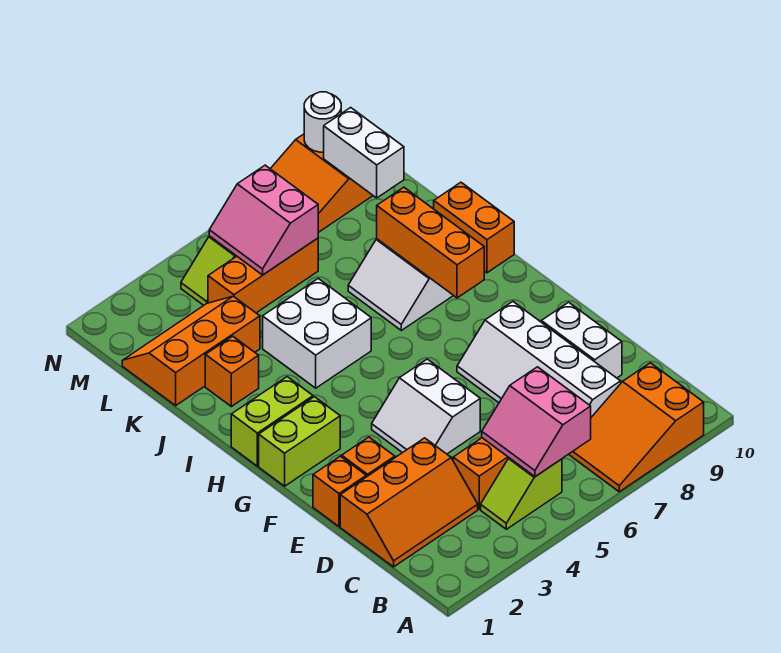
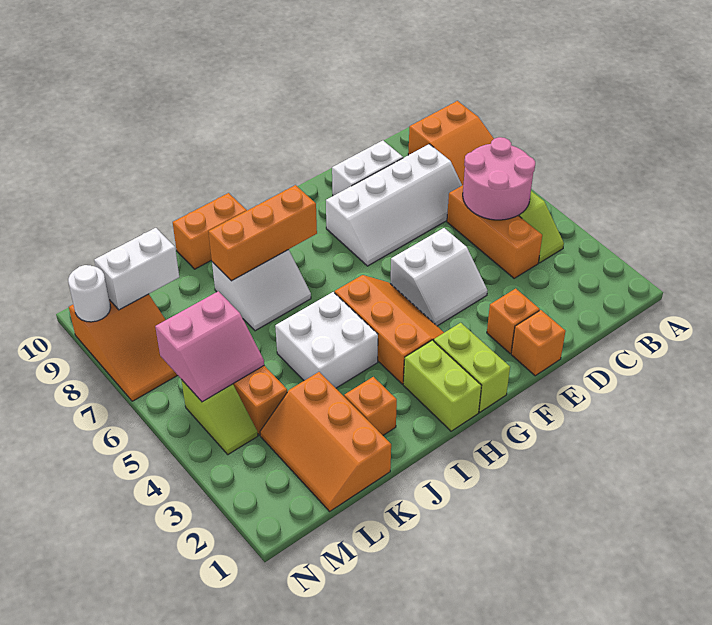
pink 2x2 slope [482,367,591,477] -> pink 2x2 round brick [463,137,535,220]
orange 2x3 slope [340,438,478,567] -> orange 2x3 slope moved to [335,275,444,384]

